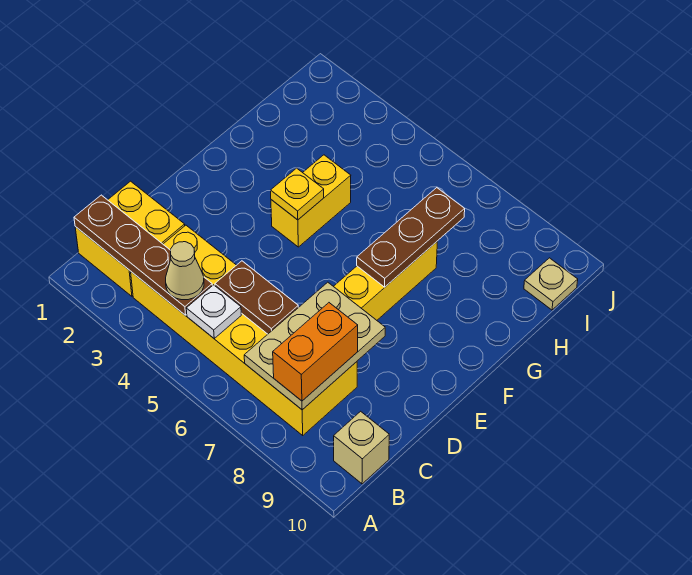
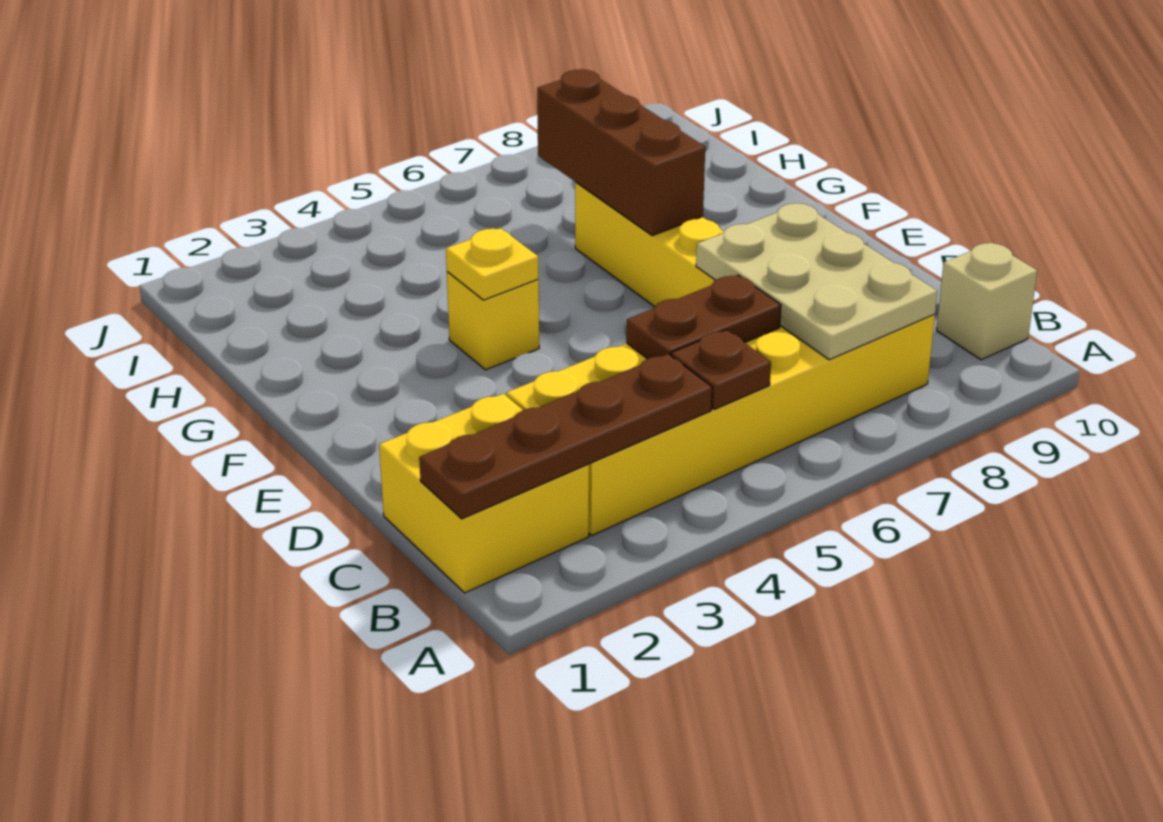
tan 1x1 cone [166,242,204,300] -> none
white 1x1 plate [186,285,241,338] -> brown 1x1 plate [671,330,771,410]
orange 1x2 brick [273,303,358,401] -> none
yellow 1x2 brick [271,155,351,247] -> yellow 1x1 brick [447,272,539,370]
brown 1x3 plate [357,188,465,287] -> brown 1x3 brick [537,69,705,236]
tan 1x1 plate [524,258,578,310] -> none

